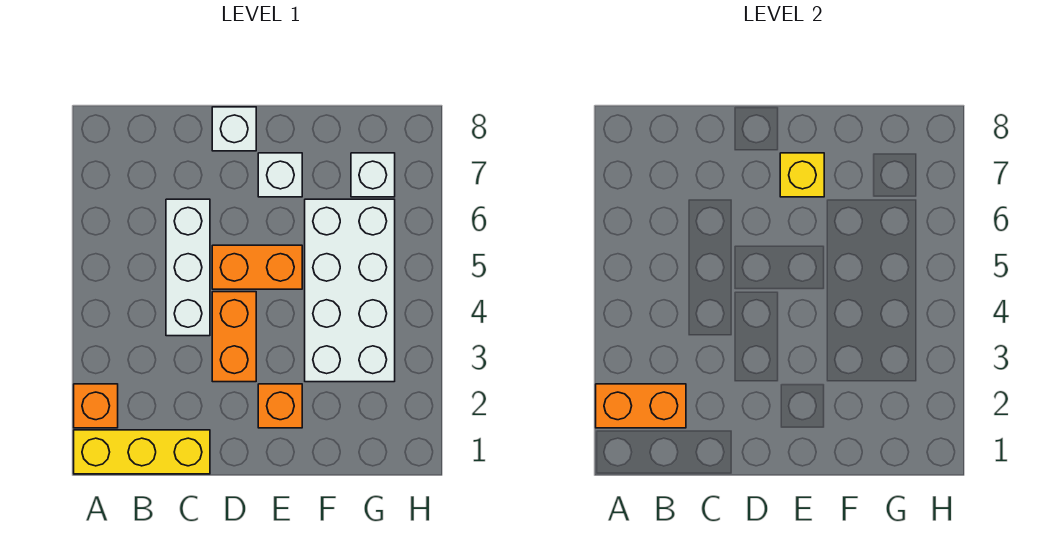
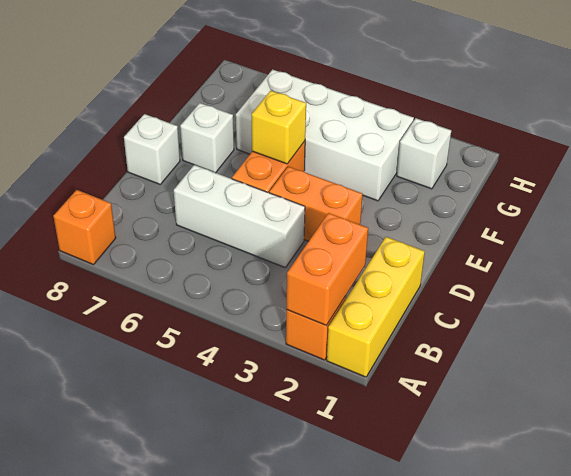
orange 1x1 brick [258,384,302,428] -> orange 1x1 brick moved to [53,190,116,265]
yellow 1x1 brick [780,153,824,197] -> yellow 1x1 brick moved to [252,91,306,164]
white 1x1 brick [351,153,395,197] -> white 1x1 brick moved to [397,118,451,189]

